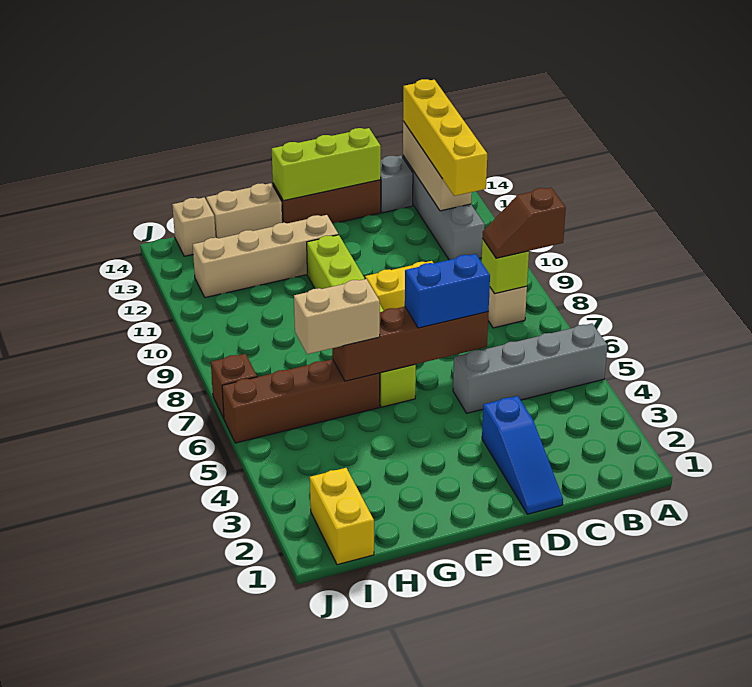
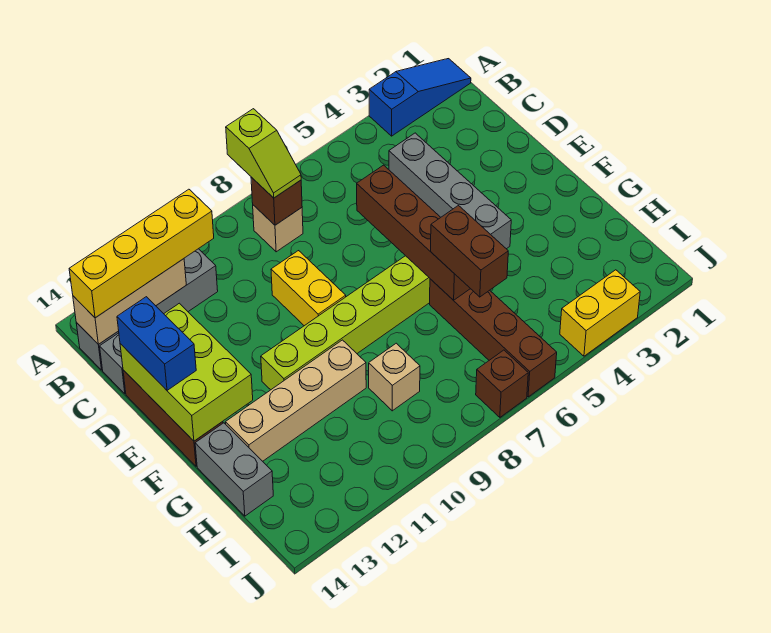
grey 1x4 brick [453,323,607,413] -> grey 1x4 brick moved to [389,133,511,249]
brown 1x2 slope [482,188,566,258] -> lime 1x2 slope [226,109,301,198]
lime 1x1 brick [482,239,529,294] -> brown 1x1 brick [251,177,302,225]
blue 1x3 slope [482,396,563,514] -> blue 1x3 slope moved to [369,59,471,136]
blue 1x2 brick [405,254,490,328] -> blue 1x2 brick moved to [117,297,196,390]
lime 1x3 brick [272,128,381,201] -> lime 2x3 brick [120,303,253,441]
tan 1x4 brick [193,215,338,298] -> tan 1x4 brick turned to [225,340,366,461]
tan 1x2 brick [294,279,380,354] -> brown 1x2 brick [431,206,508,297]
tan 1x2 brick [206,183,282,238] -> grey 1x2 brick [195,423,273,516]
yellow 1x2 brick [310,468,374,565] -> yellow 1x2 brick moved to [560,270,640,356]
tan 1x1 brick [172,197,216,256] -> tan 1x1 brick moved to [369,343,420,411]

